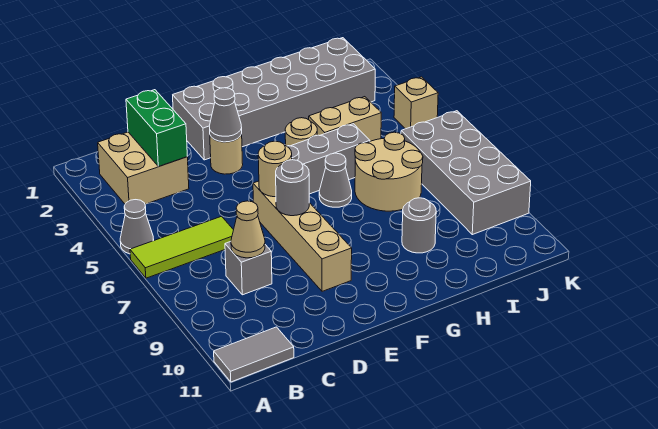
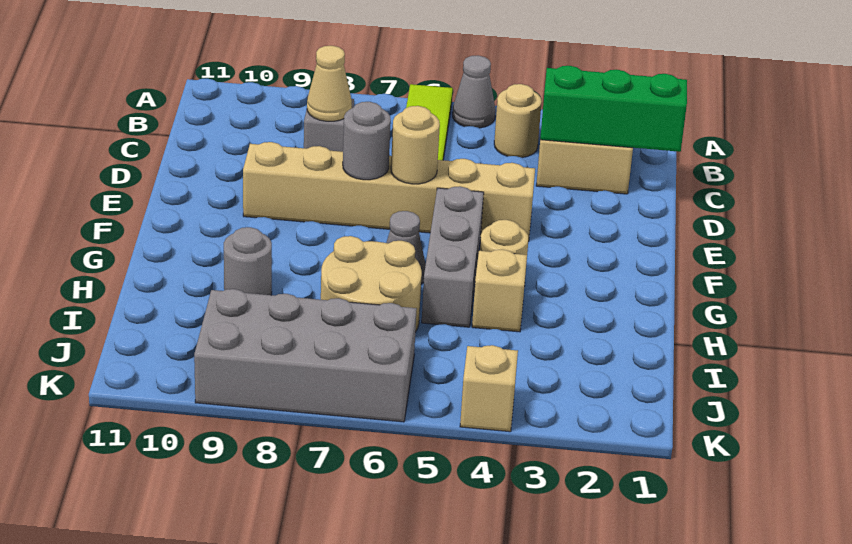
grey 1x2 tile [214,327,294,382] -> none
green 1x2 brick [126,90,187,166] -> green 1x3 brick [540,66,687,152]
grey 2x6 brick [173,38,375,160] -> none
tan 1x1 round brick [210,134,243,174] -> tan 1x1 round brick moved to [494,84,542,158]
grey 1x1 cone [209,88,242,142] -> none
tan 1x4 brick [253,181,352,291] -> tan 1x6 brick [243,142,535,242]
tan 1x2 brick [309,97,381,141] -> tan 1x1 brick [472,249,527,332]

